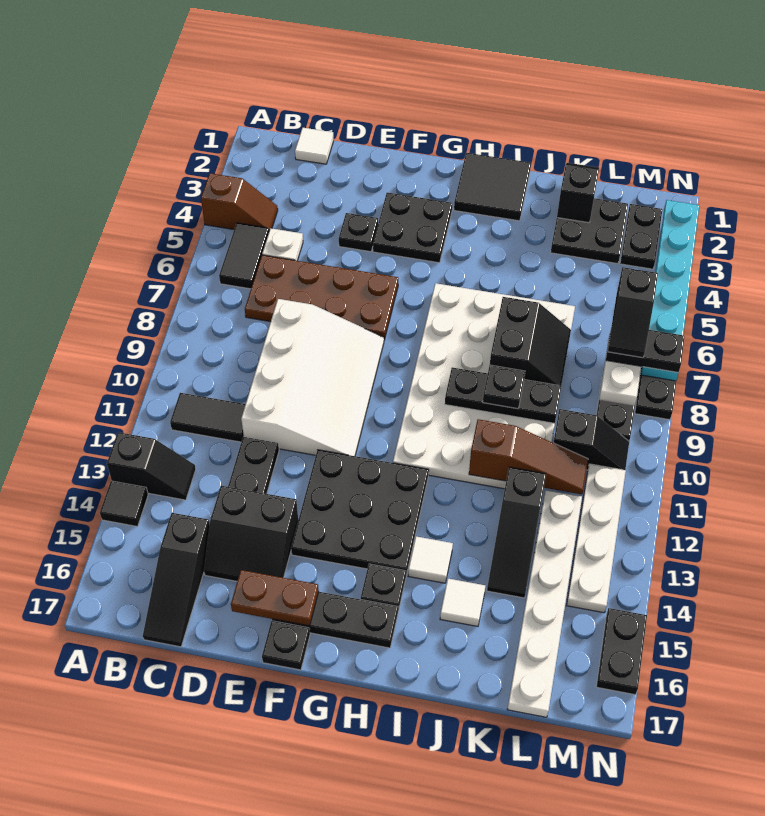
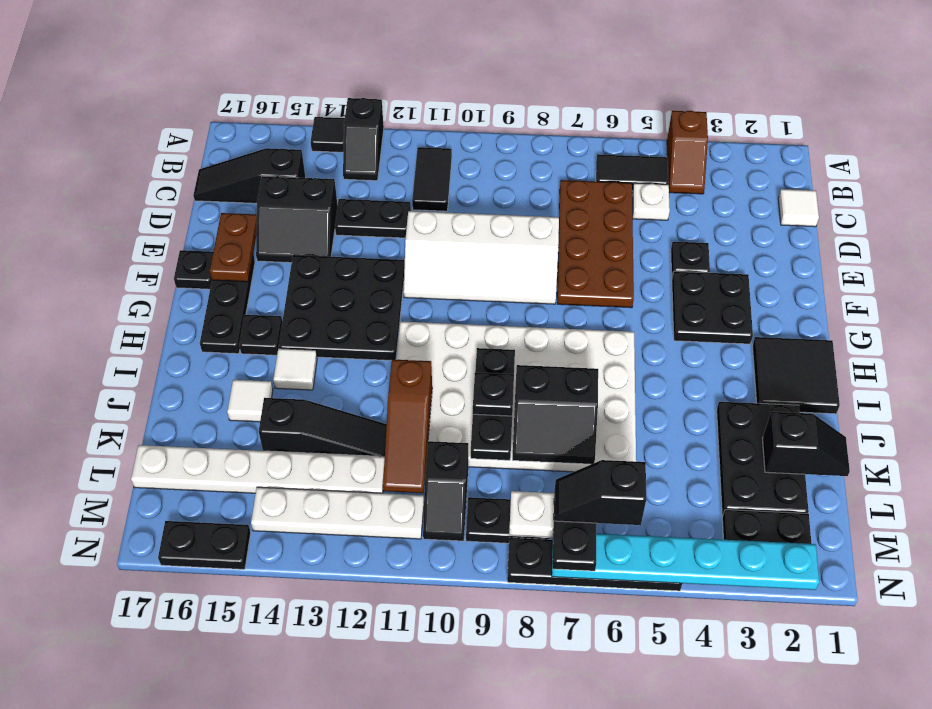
white 3x4 slope [241,299,384,456] -> white 2x4 slope [404,211,559,304]
black 2x2 slope [204,486,298,581] -> black 2x2 slope turned to [256,176,338,263]
black 2x2 plate [551,198,628,264] -> black 2x3 plate [717,402,809,516]
black 1x3 slope [487,467,546,598] -> black 1x3 slope turned to [259,398,387,457]

